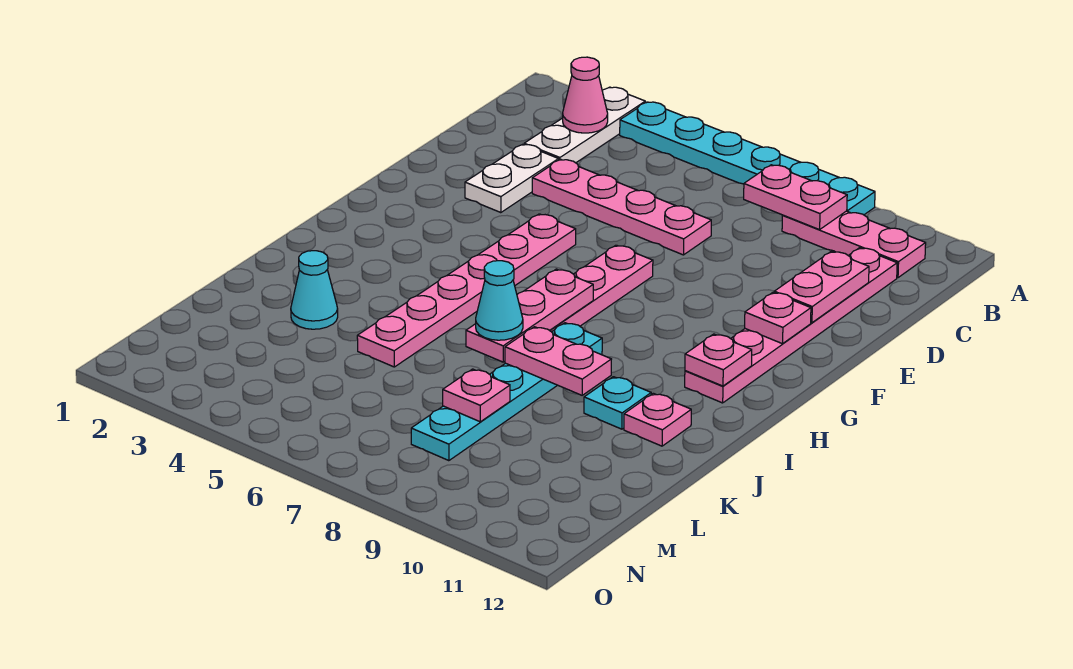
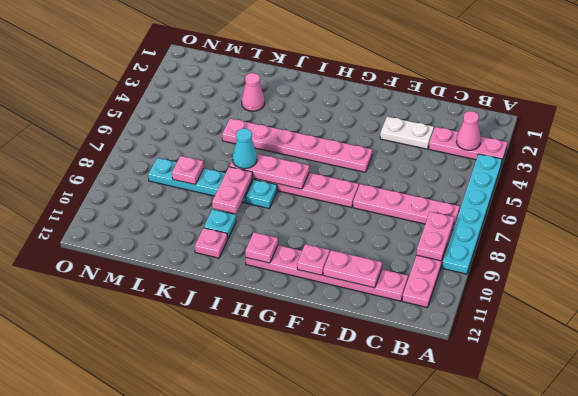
white 1x3 plate [524,87,645,163] -> pink 1x3 plate [429,127,507,162]
pink 1x4 plate [532,159,711,255] -> pink 1x4 plate turned to [353,184,460,230]
cyan 1x1 cone [291,251,338,329] -> pink 1x1 cone [241,73,265,111]

